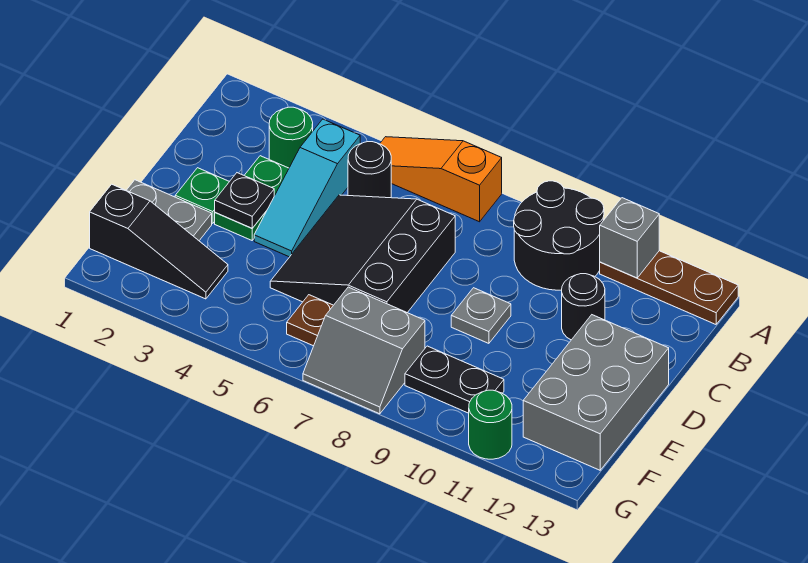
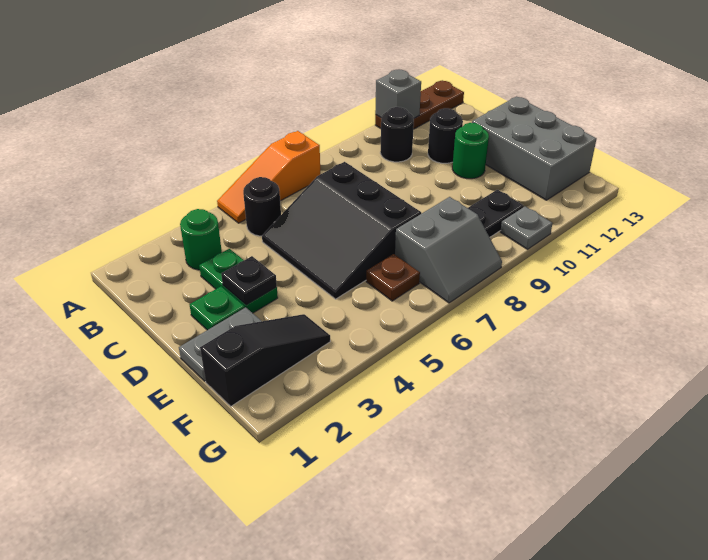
black 2x2 round brick [514,181,604,290] -> black 1x1 round brick [380,107,414,162]
cyan 1x3 slope [254,119,360,257] -> none
grey 1x1 plate [451,288,511,343] -> grey 1x1 plate moved to [500,206,553,249]
green 1x1 round brick [469,390,512,459] -> green 1x1 round brick moved to [452,123,489,179]

